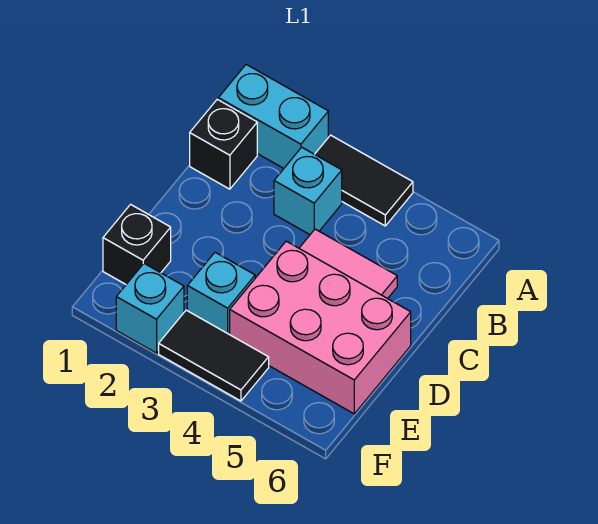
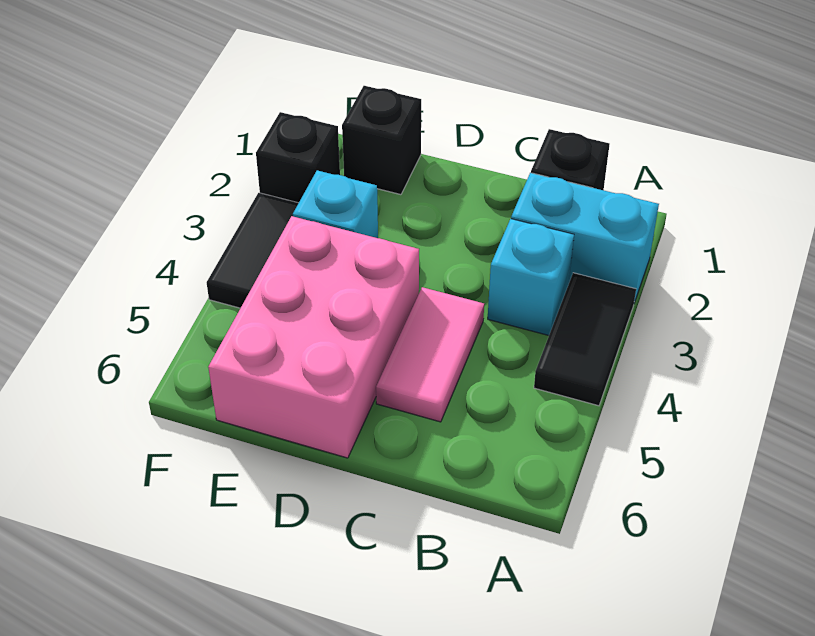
cyan 1x2 brick [219,65,328,168] -> cyan 1x2 brick turned to [511,173,659,303]
cyan 1x1 brick [116,264,184,353] -> black 1x1 brick [256,112,340,203]

